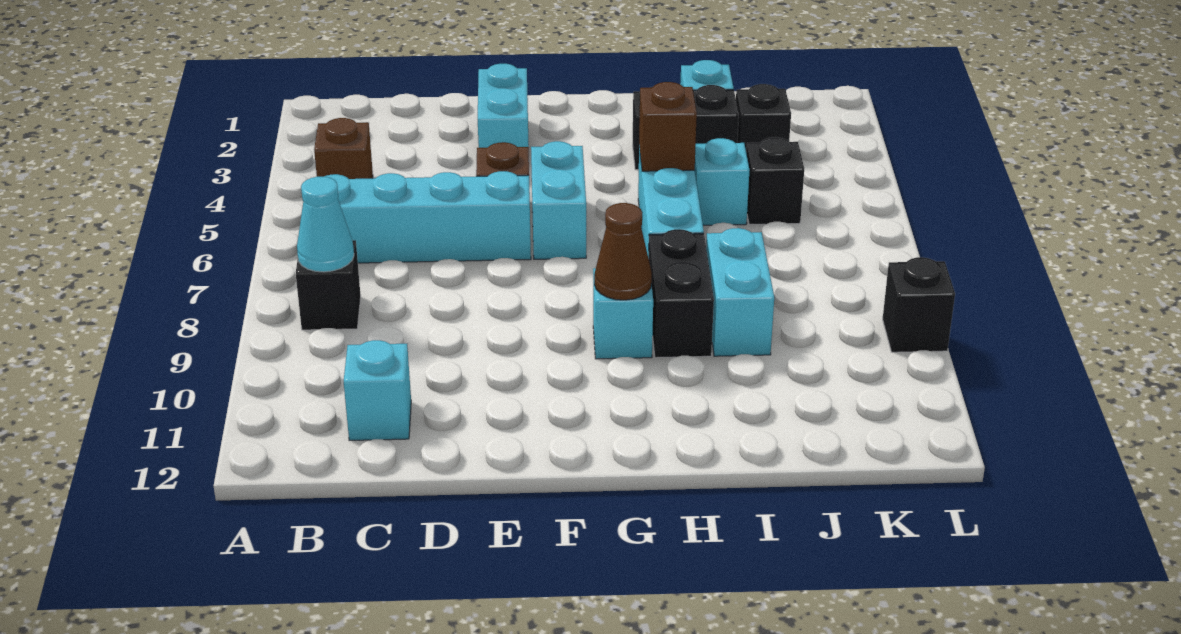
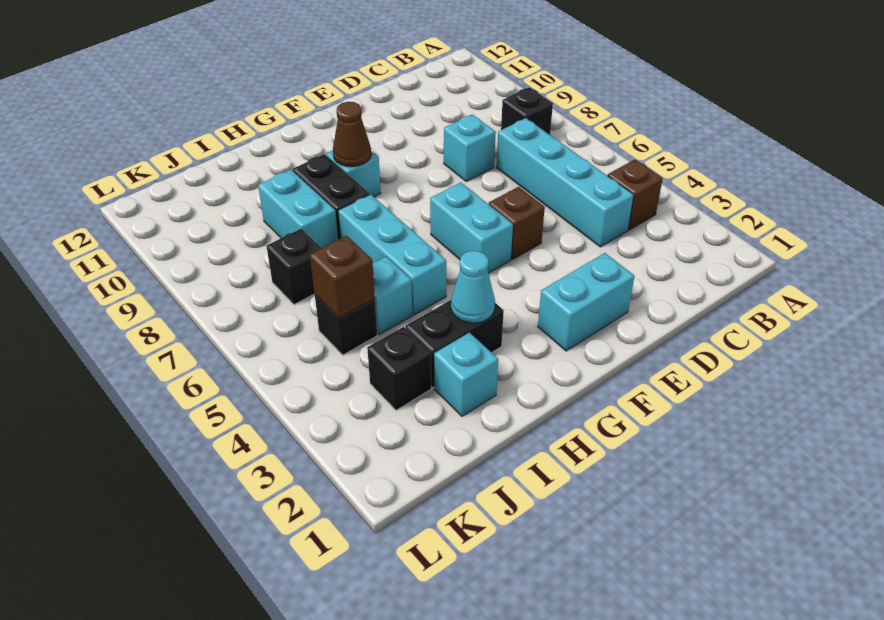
cyan 1x4 brick [324,171,531,263] -> cyan 1x4 brick turned to [497,118,634,247]
cyan 1x1 cone [297,177,354,272] -> cyan 1x1 cone moved to [451,251,495,323]
cyan 1x1 brick [344,340,411,440] -> cyan 1x1 brick moved to [444,114,496,181]
cyan 1x2 brick [478,64,529,148] -> cyan 1x2 brick turned to [538,253,634,351]
brown 1x1 brick [639,82,697,171] -> brown 1x1 brick moved to [310,236,375,318]
black 1x1 brick [883,257,955,352] -> black 1x1 brick moved to [267,229,321,305]

